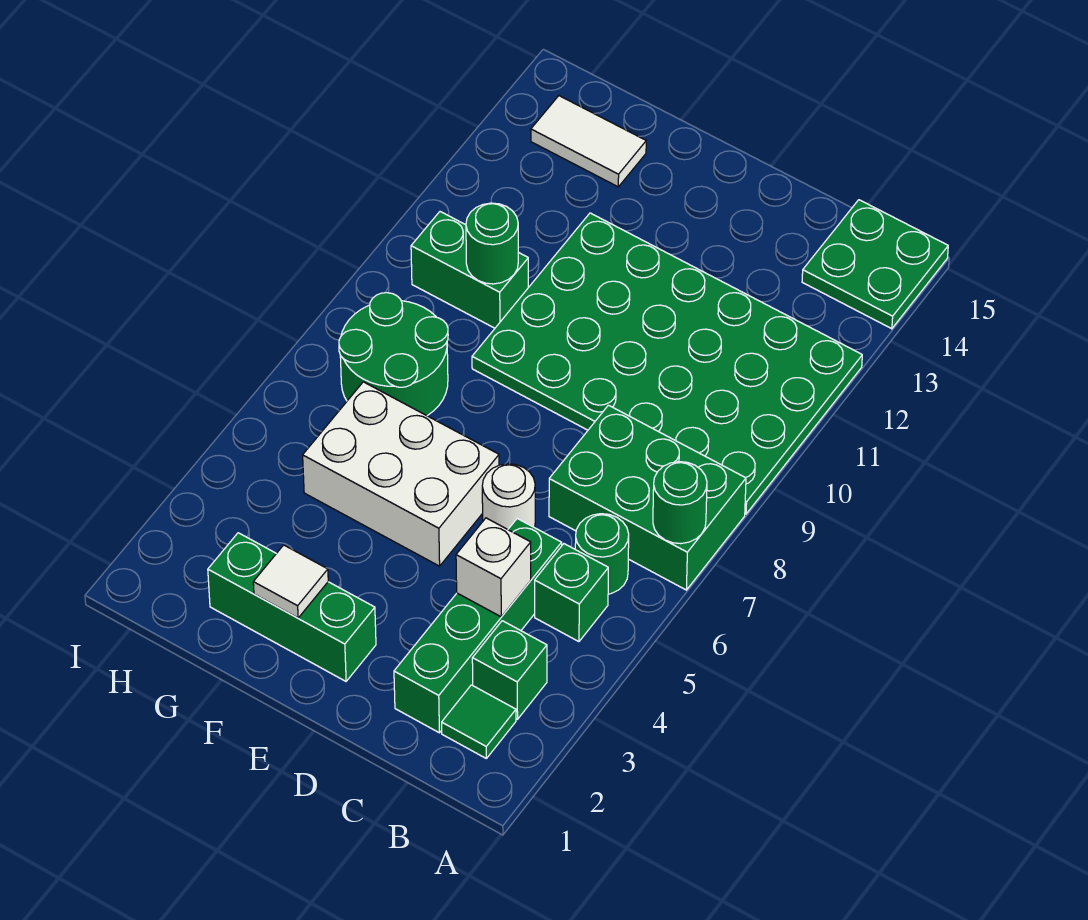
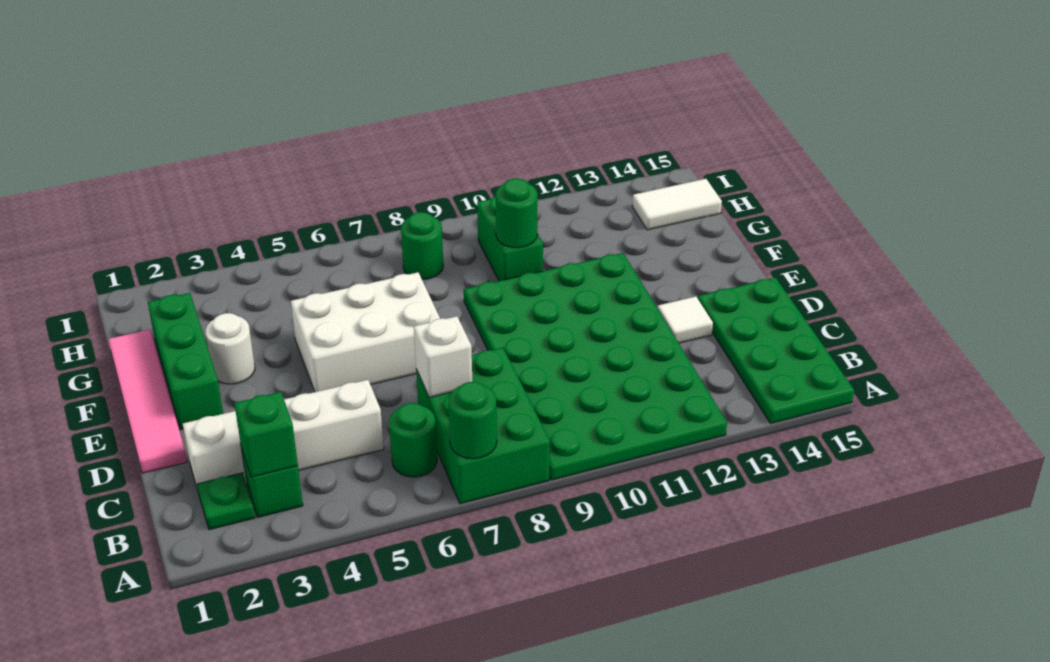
green 2x2 plate [802,200,948,329] -> green 2x4 plate [698,278,854,424]
green 1x1 tile [442,685,516,758] -> green 1x1 plate [197,473,255,530]
green 1x1 brick [535,544,608,642] -> green 1x1 brick moved to [234,392,298,477]
green 1x4 brick [394,519,562,733] -> white 1x4 brick [183,380,384,490]
white 1x1 brick [456,518,531,617] -> white 1x1 brick moved to [414,316,472,397]
none -> pink 1x4 tile [108,330,187,473]
white 1x1 round brick [482,464,535,529] -> white 1x1 round brick moved to [205,313,255,384]
white 2x3 brick [303,382,499,566] -> white 2x3 brick turned to [291,272,440,392]
white 1x1 tile [253,545,328,618] -> white 1x1 tile moved to [658,296,713,343]
green 2x2 round brick [339,293,448,416] -> green 1x1 round brick [401,212,443,279]
white 1x2 tile [531,96,646,187] -> white 1x2 tile turned to [632,179,722,230]

